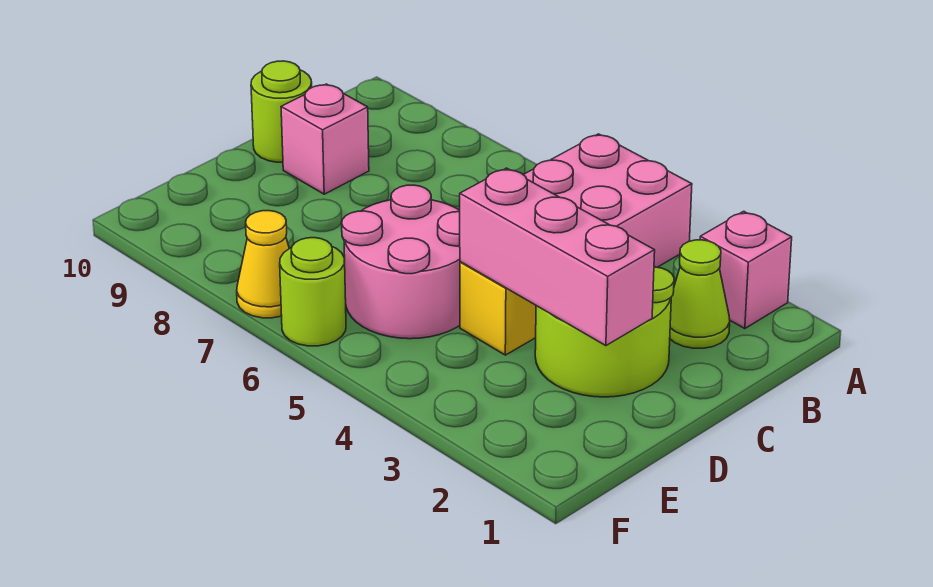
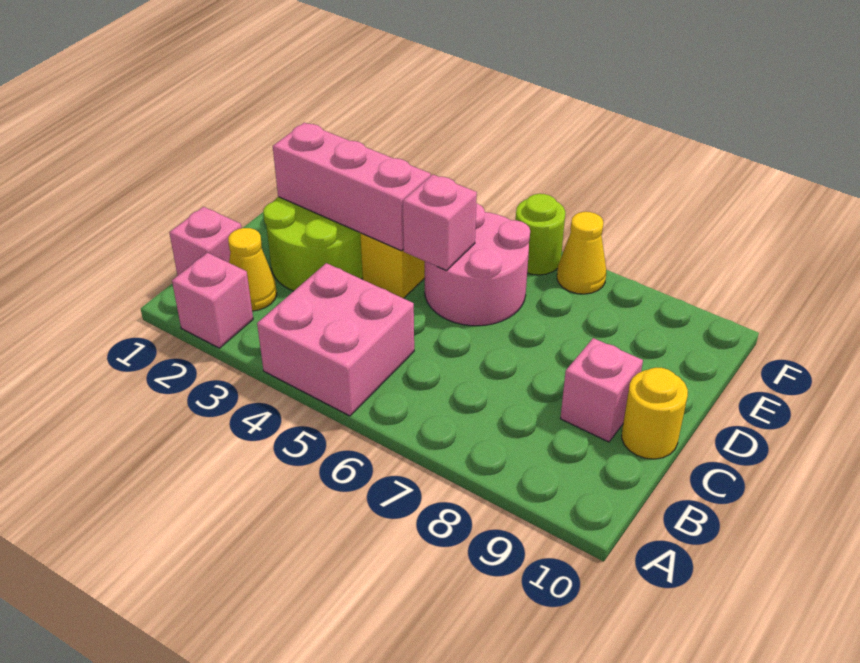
none -> pink 1x1 brick [169,207,241,276]
lime 1x1 cone [670,240,730,348] -> yellow 1x1 cone [228,228,277,311]
lime 1x1 round brick [251,61,312,162] -> yellow 1x1 round brick [622,368,688,459]
none -> pink 1x1 brick [403,175,477,271]

